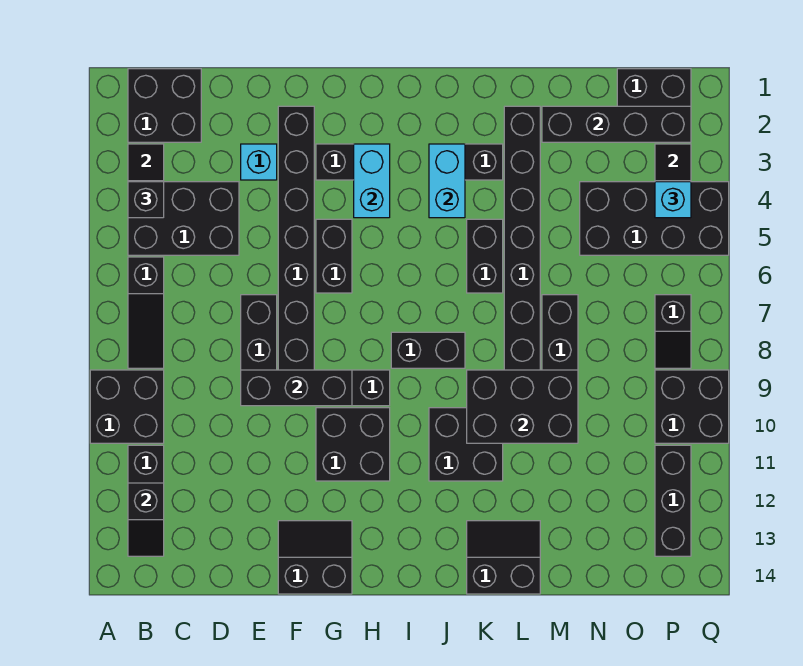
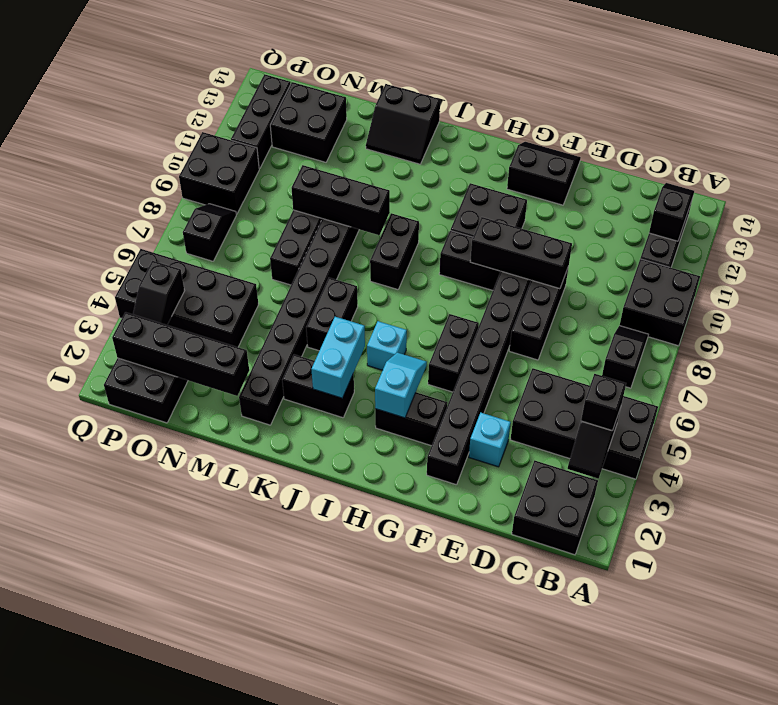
black 2x3 brick [128,182,239,255] -> black 2x4 brick [510,368,658,479]
black 1x3 slope [128,257,164,368] -> black 1x2 slope [602,326,648,388]
black 2x2 slope [278,521,352,594] -> black 2x2 slope turned to [507,142,581,205]
cyan 1x2 brick [354,144,390,218] -> cyan 1x2 slope [375,353,427,418]
black 1x2 brick [391,332,465,368] -> black 1x2 brick turned to [370,213,419,290]
black 2x2 brick [429,408,503,481] -> black 2x2 brick moved to [270,82,347,162]
black 2x3 brick [467,370,578,443] -> black 1x3 brick [292,165,390,235]
cyan 1x1 brick [655,182,691,218] -> cyan 1x1 brick moved to [367,321,407,370]

